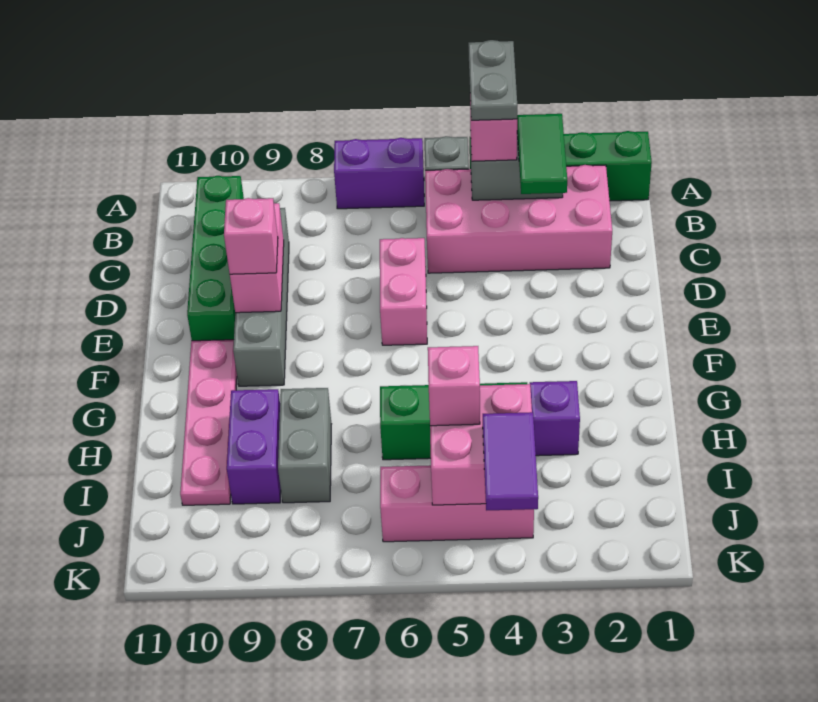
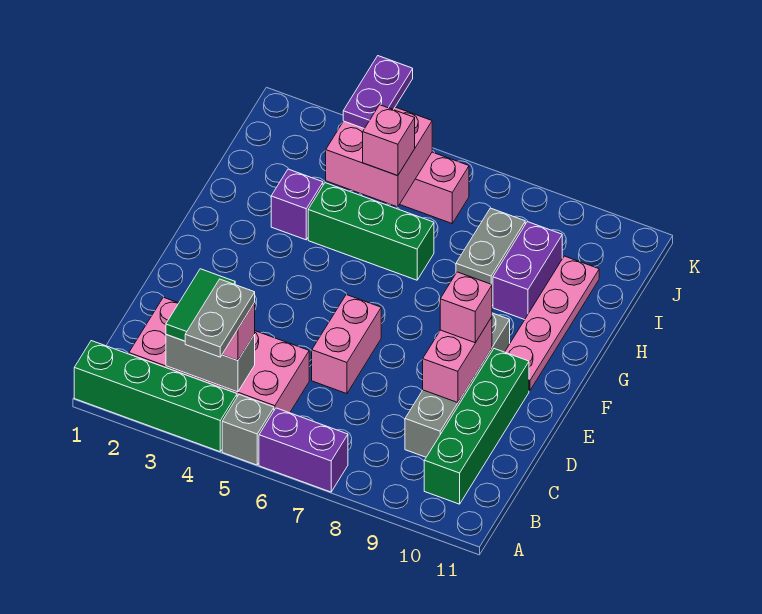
purple 1x2 tile [483,412,538,510] -> purple 1x2 plate [343,56,413,129]

